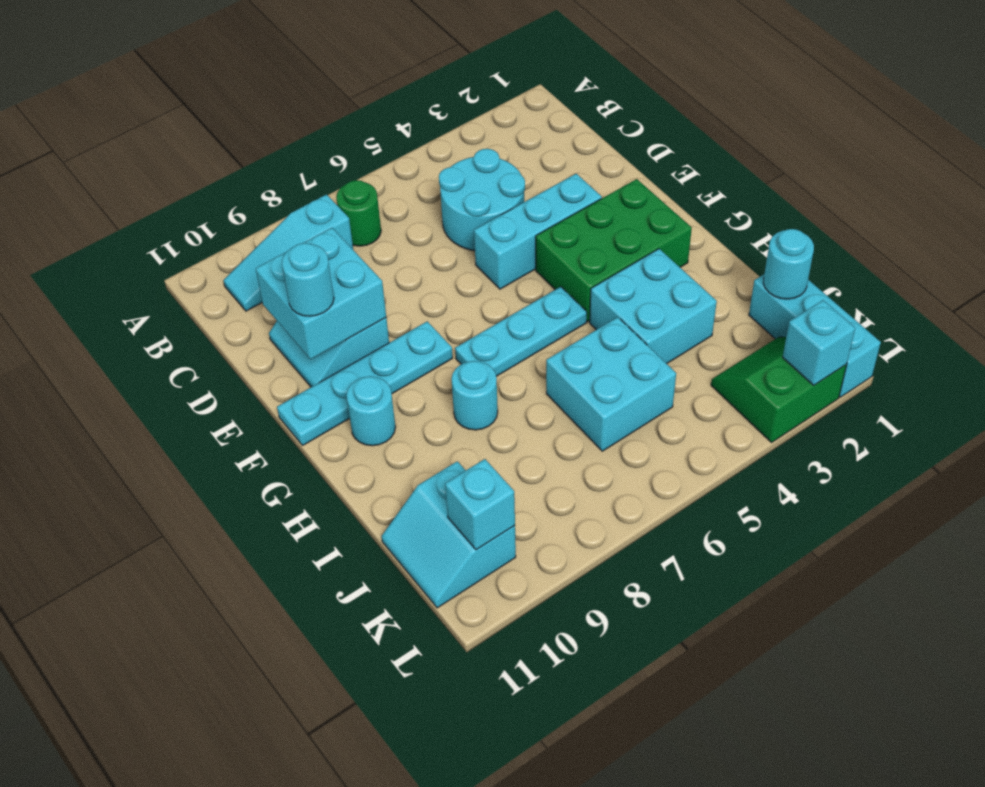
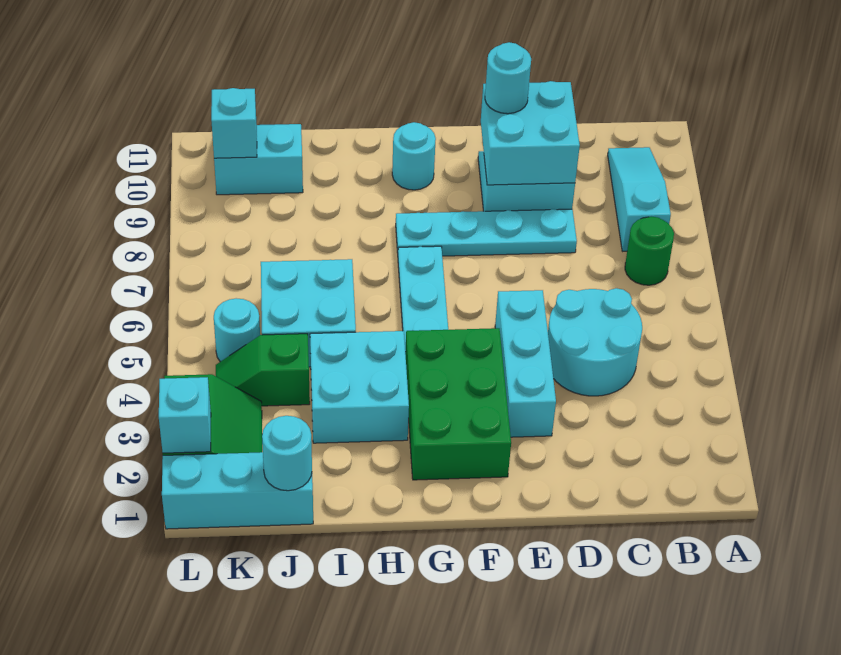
cyan 1x4 plate [277,321,453,445] -> cyan 1x4 plate turned to [396,209,577,256]
cyan 1x1 round brick [452,361,498,430] -> cyan 1x1 round brick moved to [214,299,260,362]
none -> green 1x2 slope [216,334,310,406]

